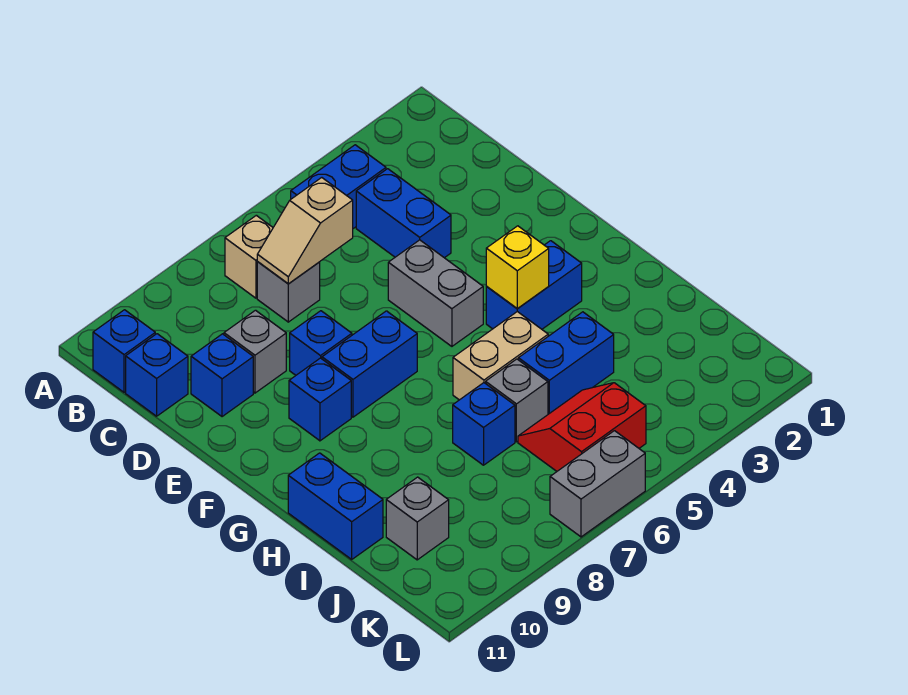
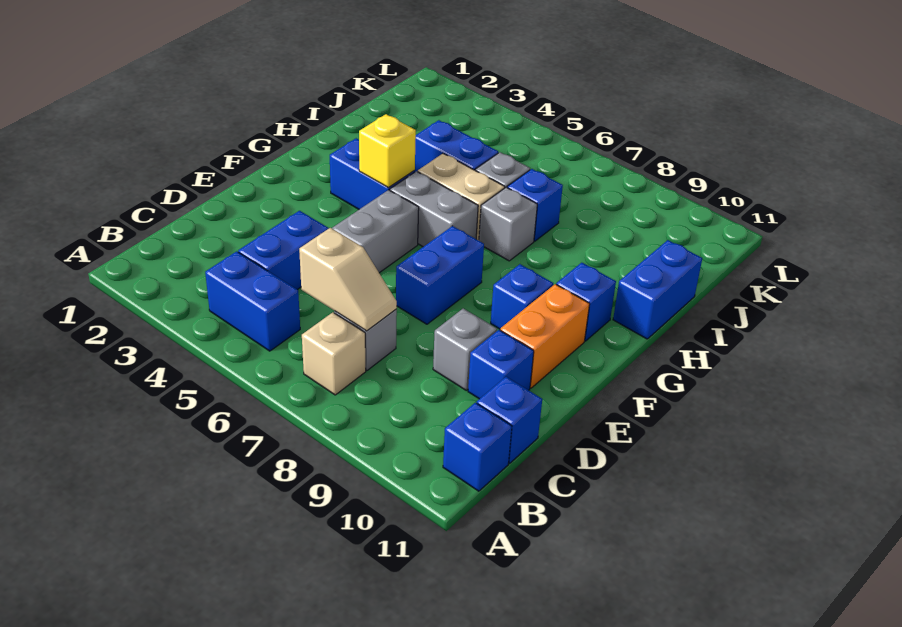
blue 1x1 brick [290,311,352,375] -> blue 1x1 brick moved to [556,263,616,341]
none -> orange 1x2 brick [500,284,590,388]
blue 1x2 brick [322,311,417,417] -> blue 1x2 brick turned to [396,226,484,324]
red 2x2 slope [518,383,646,471] -> none
grey 1x1 brick [386,477,449,560] -> grey 1x1 brick moved to [479,187,537,261]
grey 1x2 brick [550,431,645,537] -> grey 1x2 brick moved to [390,171,478,247]

